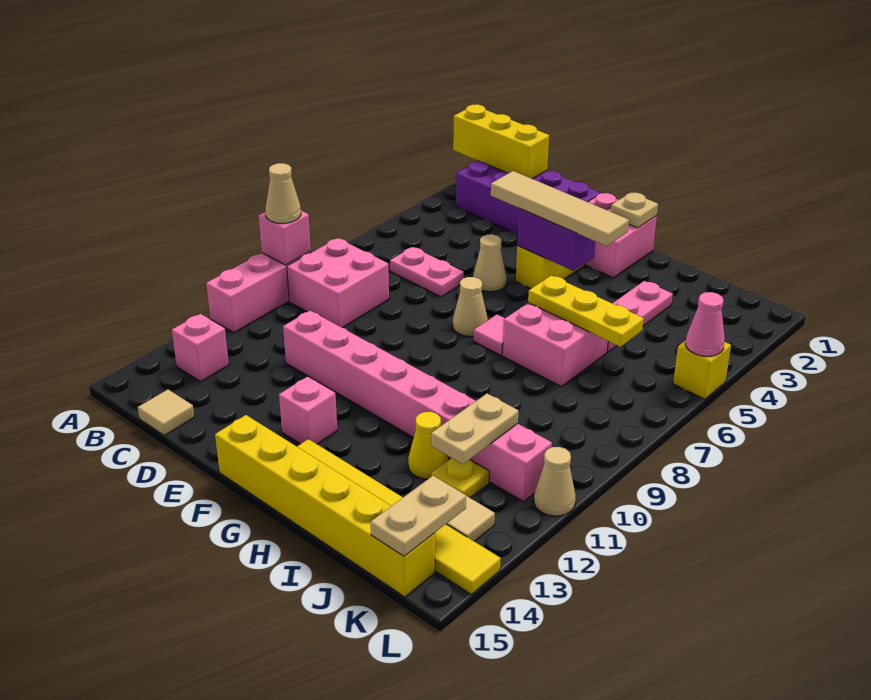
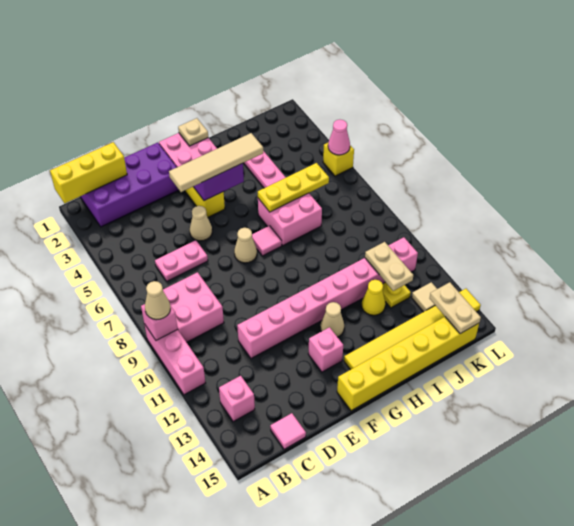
tan 1x1 tile [138,390,194,436] -> pink 1x1 tile [270,413,306,449]
tan 1x1 cone [534,447,576,516] -> tan 1x1 cone moved to [320,302,344,337]

